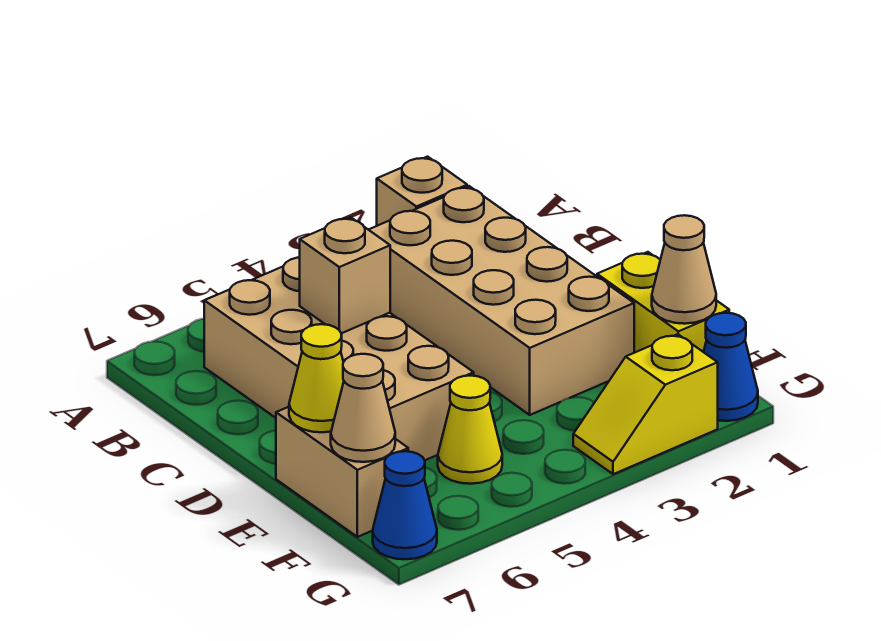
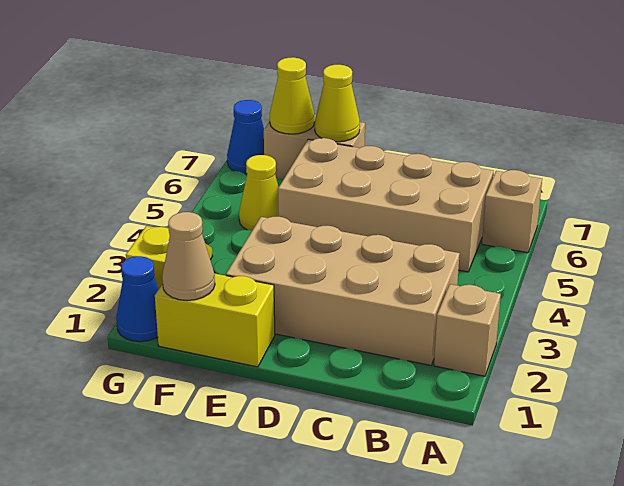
tan 1x1 brick [300,217,390,333] -> tan 1x1 brick moved to [482,170,542,253]
tan 1x1 cone [331,354,395,462] -> yellow 1x1 cone [270,57,315,134]

